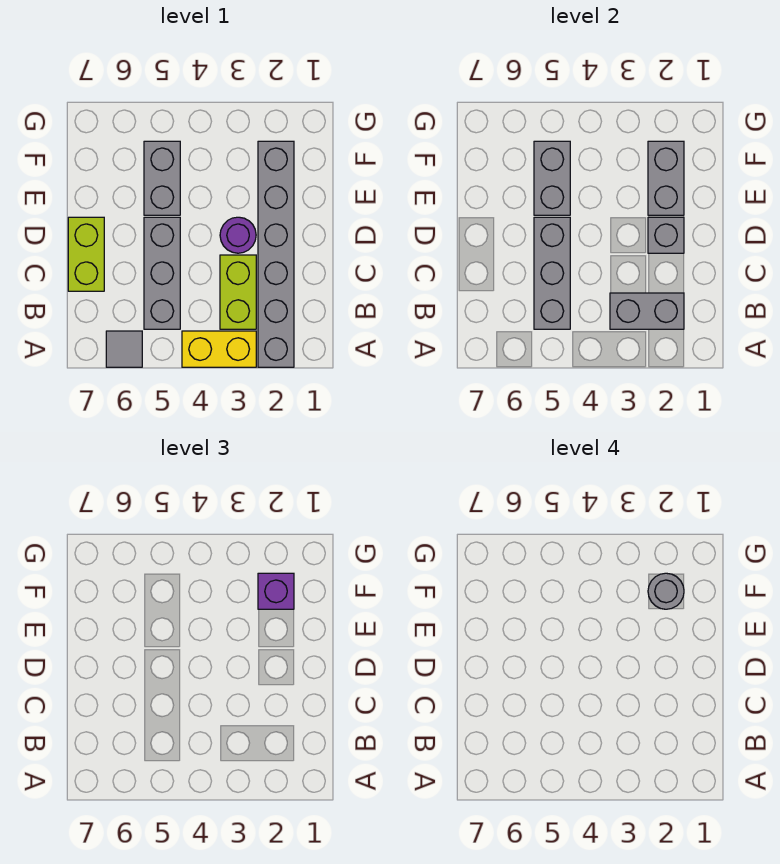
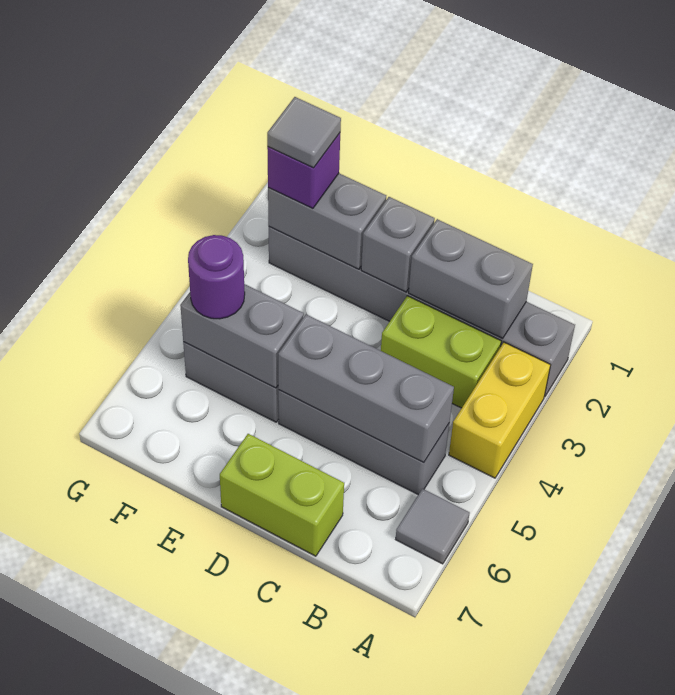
grey 1x2 brick [610,293,684,329] -> grey 1x2 brick turned to [409,219,533,338]
purple 1x1 round brick [220,217,256,253] -> purple 1x1 round brick moved to [188,235,245,319]
grey 1x1 round brick [648,573,684,609] -> grey 1x1 tile [267,97,341,168]

